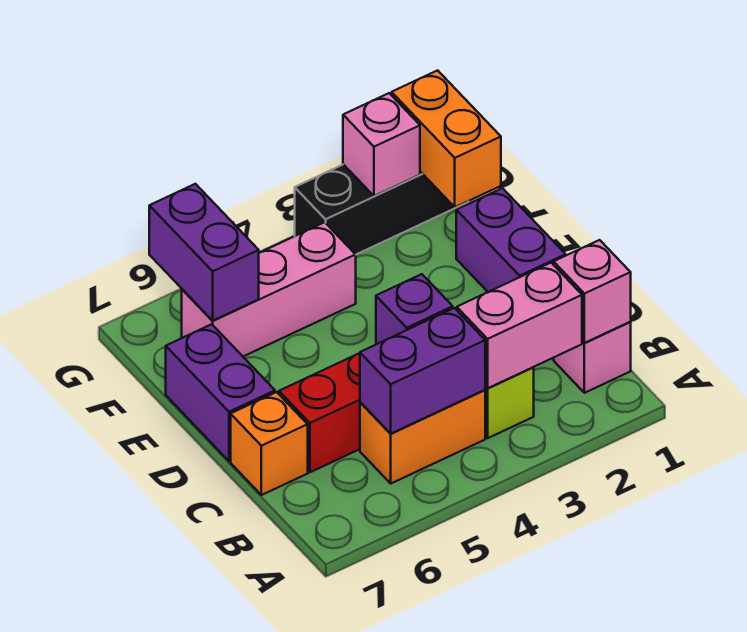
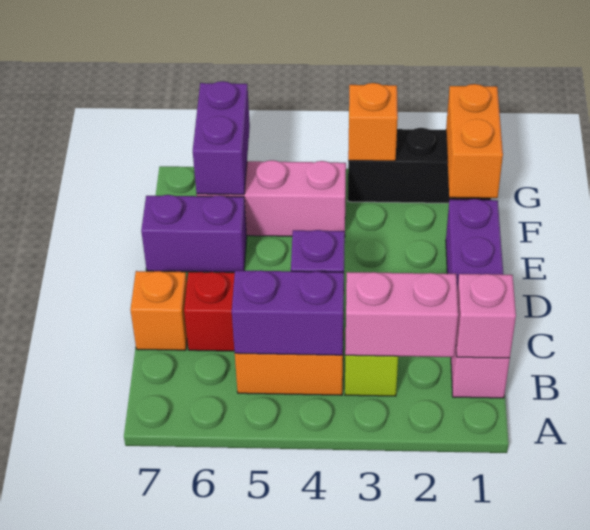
purple 1x2 brick [166,324,275,461] -> purple 1x2 brick turned to [141,195,247,272]
pink 1x1 brick [343,93,420,196] -> none
none -> orange 1x1 brick [348,83,398,161]

